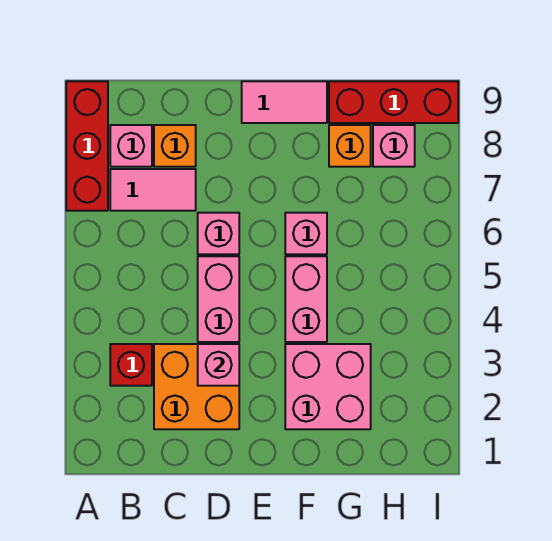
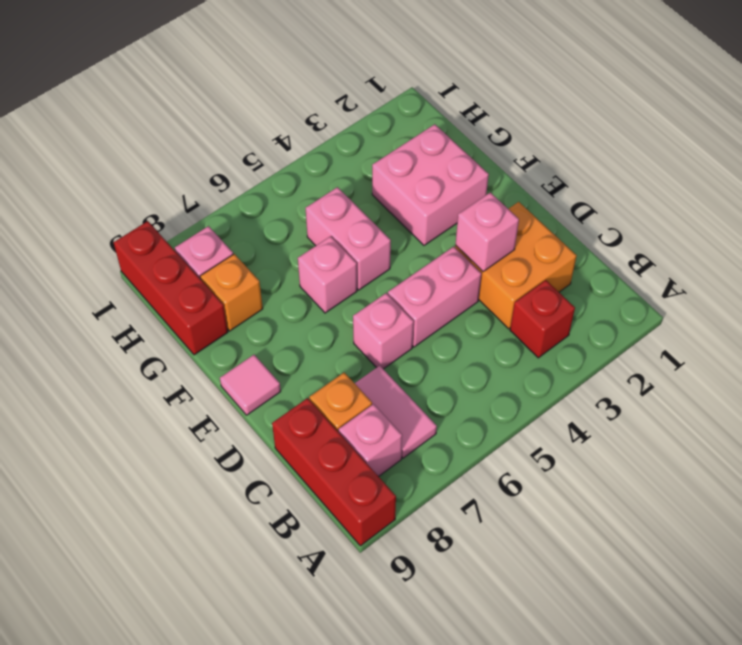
red 1x3 brick [66,81,108,211] -> red 1x3 brick turned to [272,398,396,546]
pink 1x2 tile [242,81,327,123] -> pink 1x1 tile [220,355,281,415]
pink 1x2 brick [285,256,327,342] -> pink 1x2 brick turned to [306,187,391,290]

